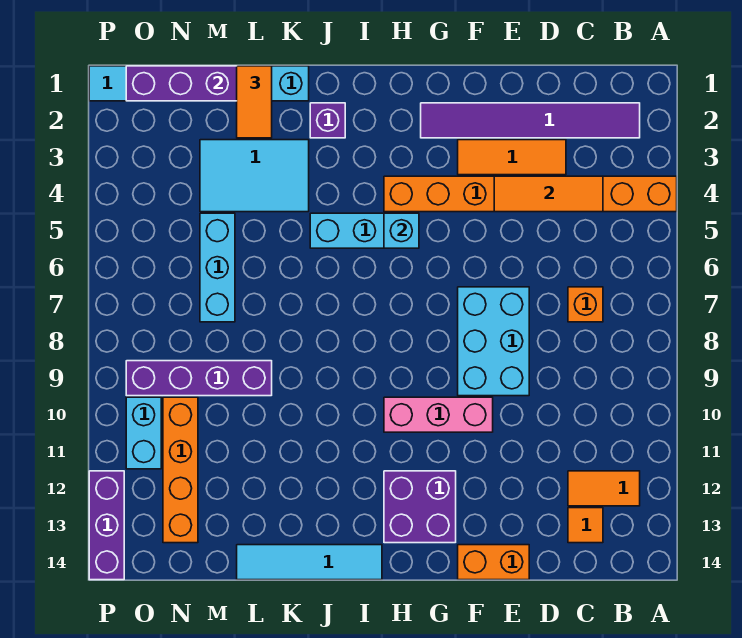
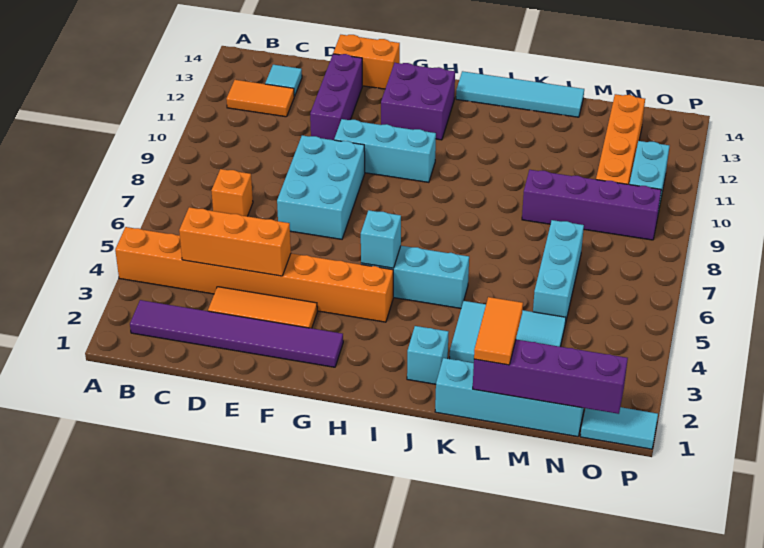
orange 1x3 tile [494,176,603,212] -> orange 1x3 brick [179,207,291,276]
orange 1x1 tile [568,508,603,543] -> cyan 1x1 tile [265,65,302,96]
pink 1x3 brick [384,397,493,432] -> cyan 1x3 brick [334,119,436,182]
purple 1x1 brick [310,103,345,138] -> cyan 1x1 brick [407,326,448,384]
purple 1x3 brick [89,471,124,580] -> purple 1x3 brick moved to [310,54,362,140]

